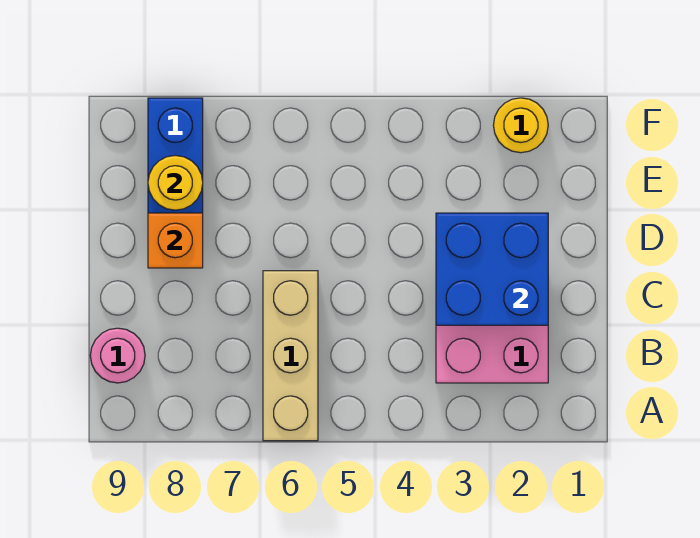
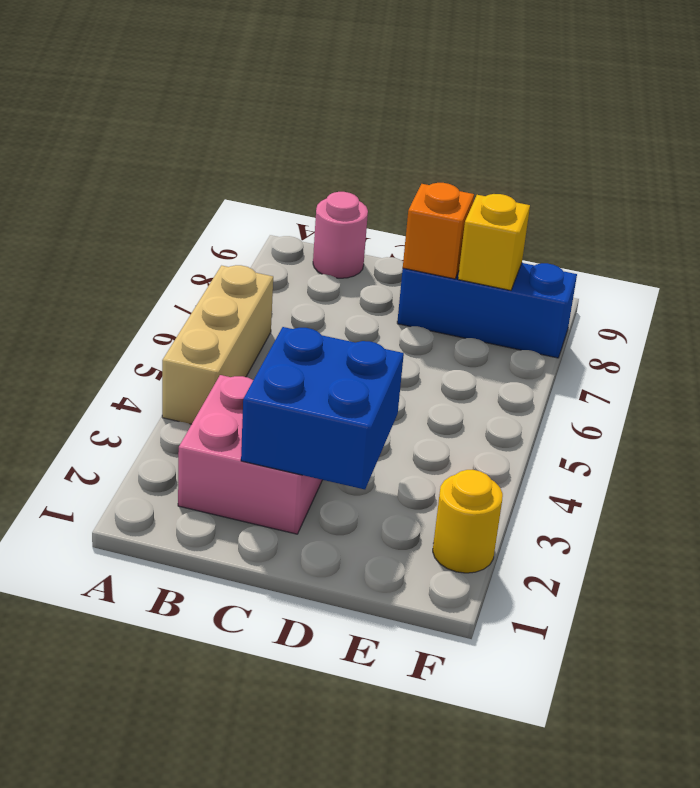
tan 1x3 brick [263,271,318,441] -> tan 1x3 brick turned to [162,265,273,424]
yellow 1x1 round brick [148,155,203,210] -> yellow 1x1 brick [458,194,530,290]

